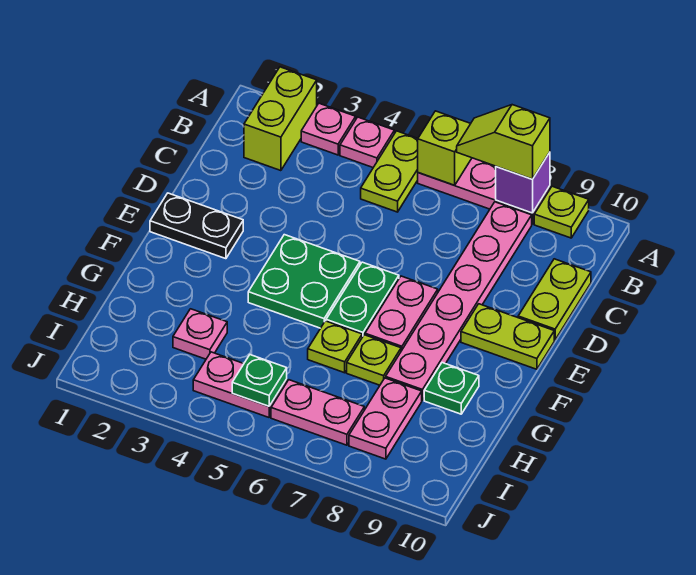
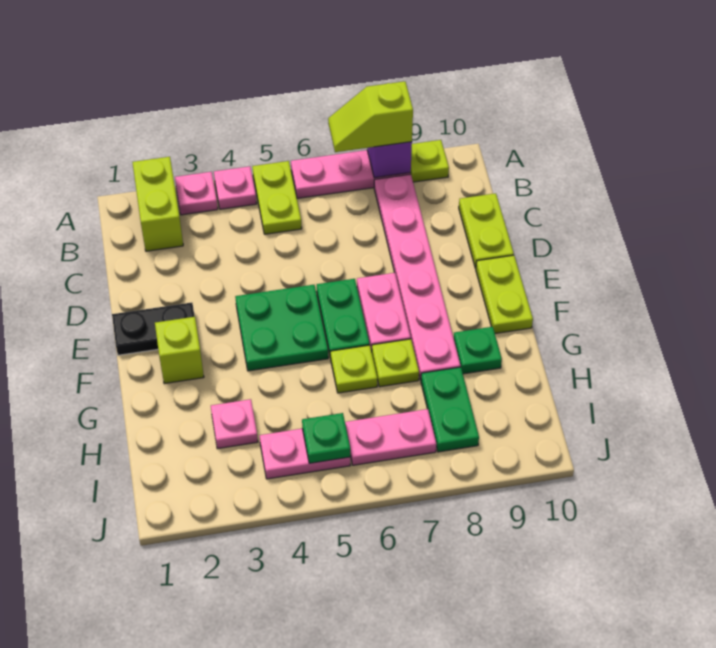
lime 1x1 brick [418,111,472,185] -> lime 1x1 brick moved to [155,317,204,384]
lime 1x2 plate [461,304,554,369] -> lime 1x2 plate turned to [476,255,533,334]
pink 1x2 plate [349,378,422,459] -> green 1x2 plate [421,367,479,452]

